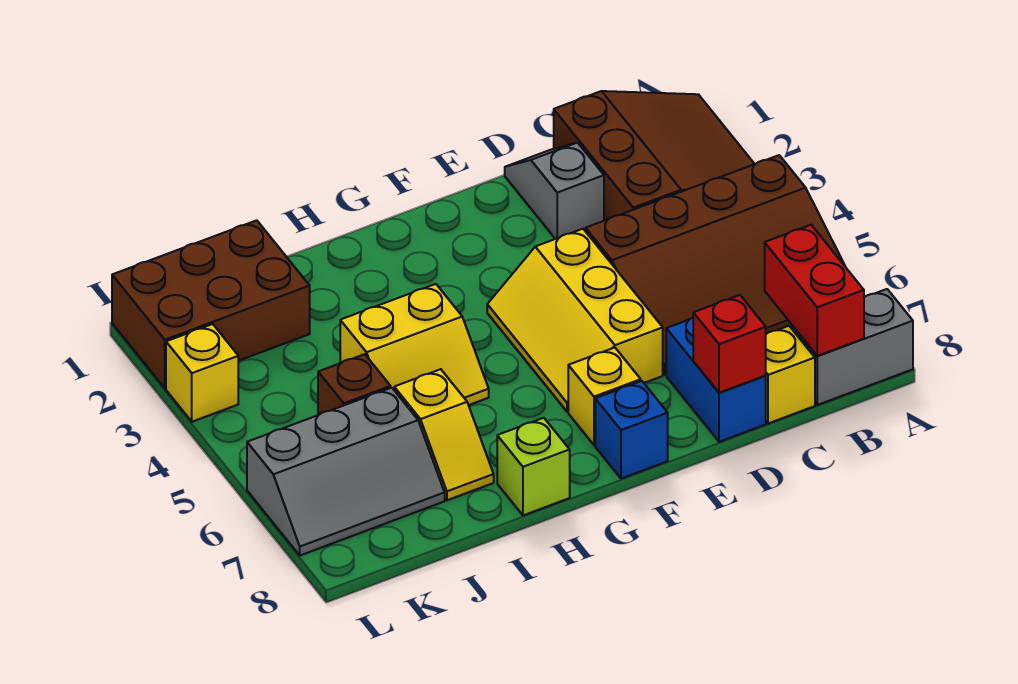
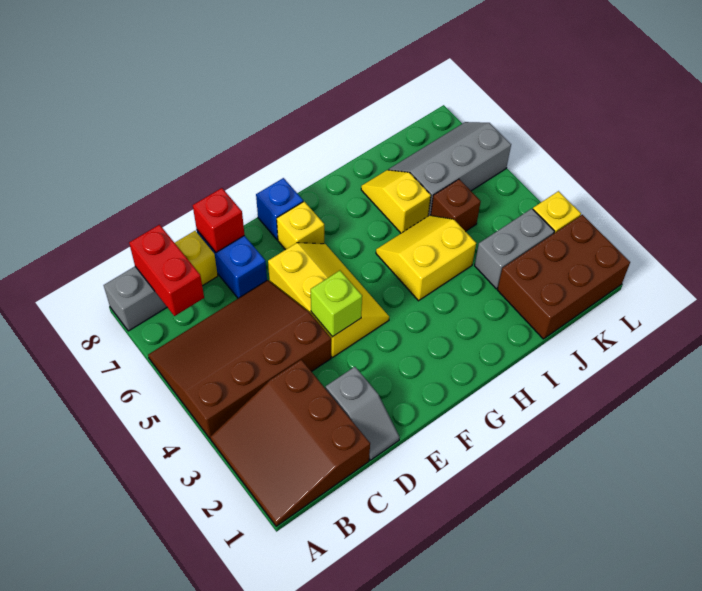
lime 1x1 brick [497,418,570,515] -> lime 1x1 brick moved to [311,271,362,337]
none -> grey 1x2 brick [475,209,554,289]

